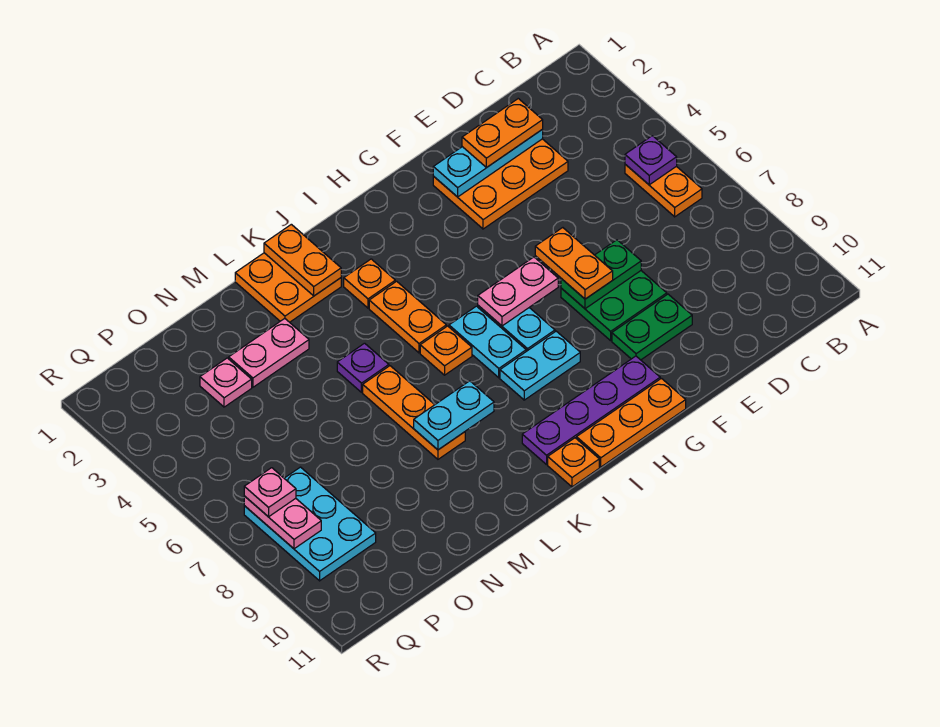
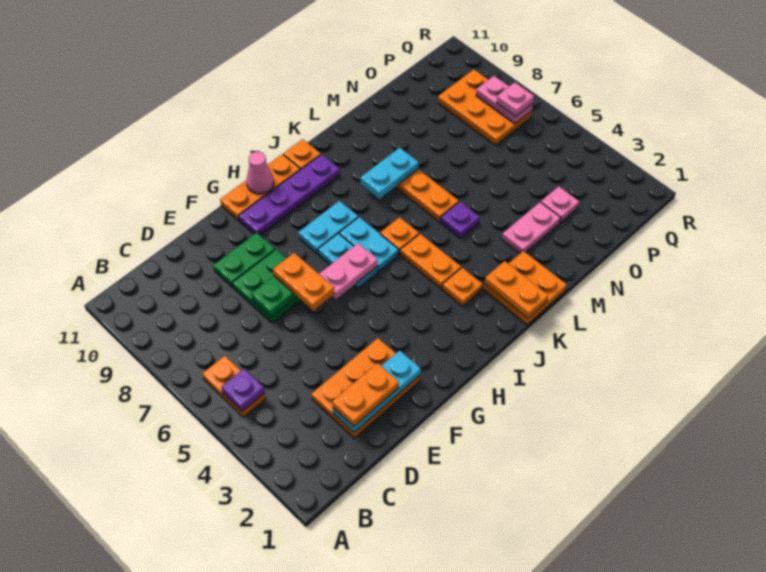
none -> pink 1x1 cone [247,152,274,194]
cyan 2x3 plate [244,467,376,581] -> orange 2x3 plate [438,69,532,145]

